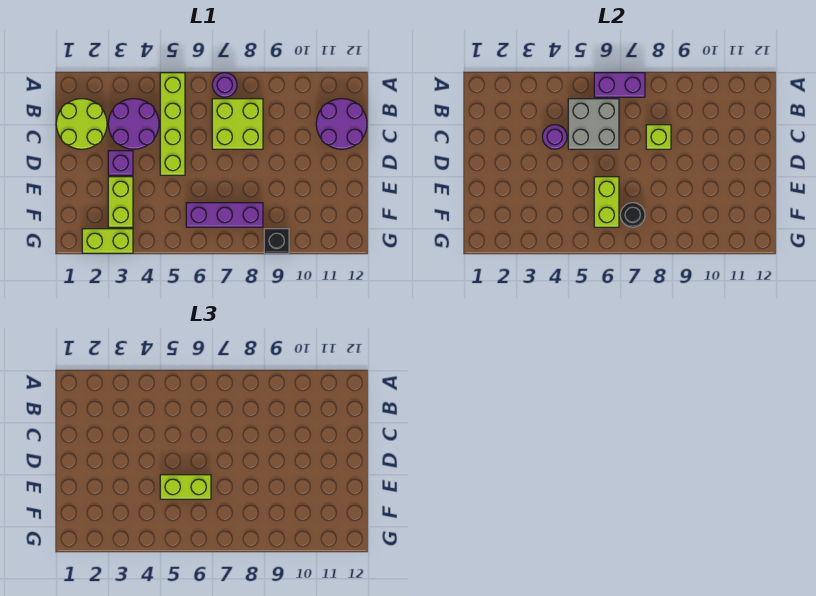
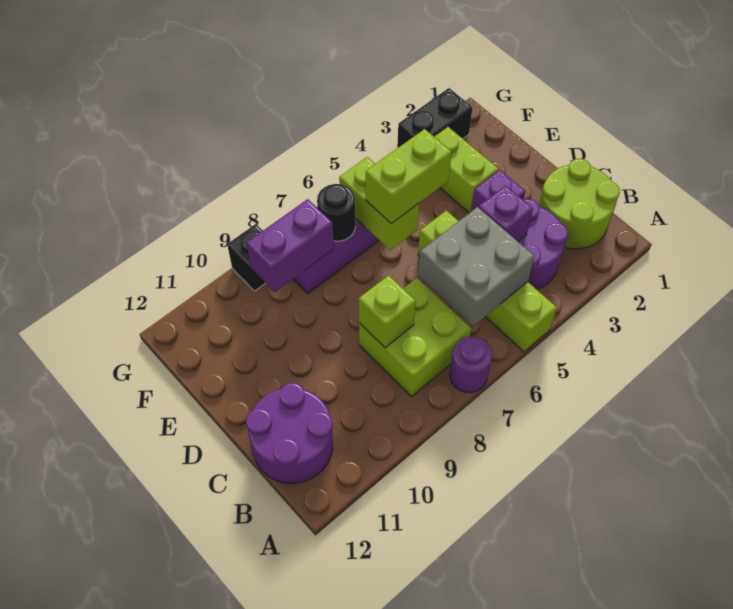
purple 1x2 brick [594,73,645,97] -> purple 1x2 brick moved to [247,199,334,292]
purple 1x1 round brick [542,125,567,149] -> purple 1x1 brick [479,185,533,241]
lime 1x2 brick [82,229,133,253] -> black 1x2 brick [397,88,473,148]

